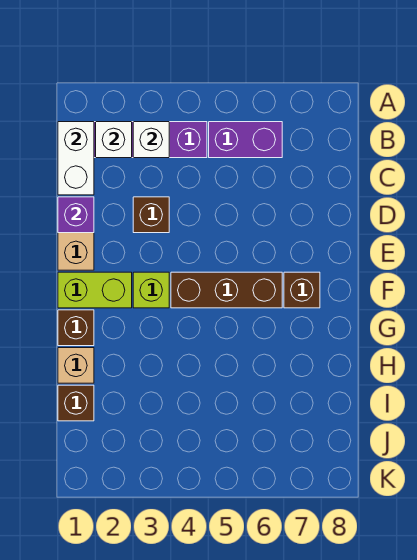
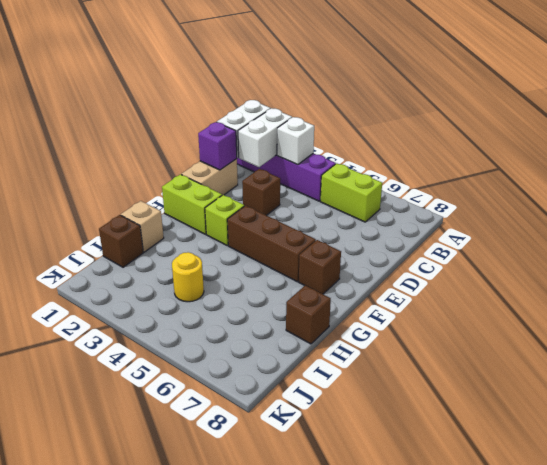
white 1x1 brick [96,122,132,158] -> white 1x2 brick [238,109,292,167]
purple 1x2 brick [209,122,282,158] -> lime 1x2 brick [320,164,382,222]
brown 1x1 brick [58,310,94,346] -> brown 1x1 brick moved to [286,285,331,344]
none -> yellow 1x1 round brick [172,252,204,302]

